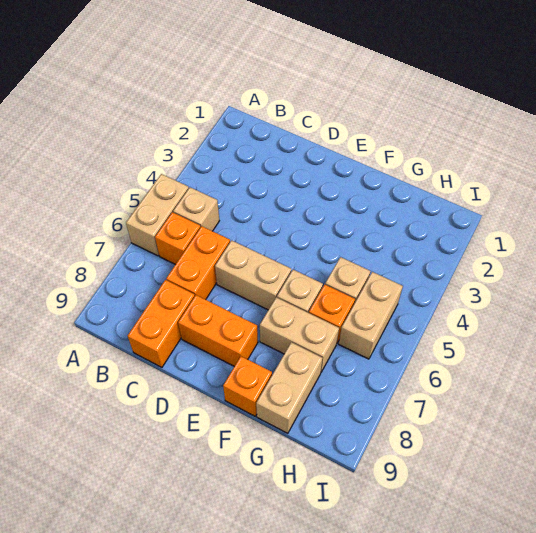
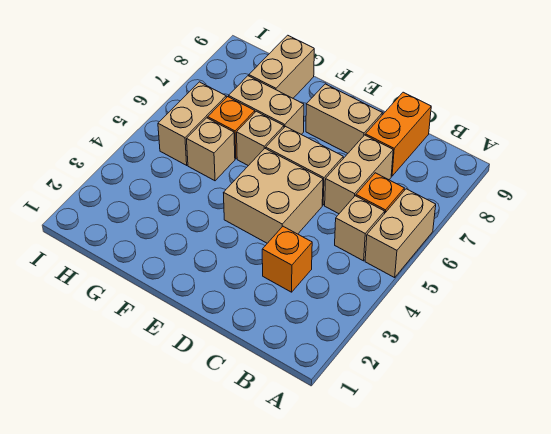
orange 1x2 brick [166,226,230,300] -> tan 1x2 brick [325,135,393,214]
none -> tan 2x2 brick [224,148,323,243]
orange 1x2 brick [178,295,258,366] -> tan 1x2 brick [306,84,382,153]
orange 1x1 brick [223,356,272,416] -> orange 1x1 brick moved to [262,226,312,292]

